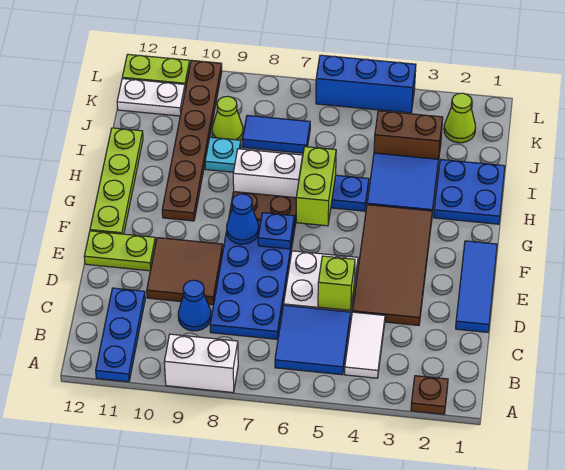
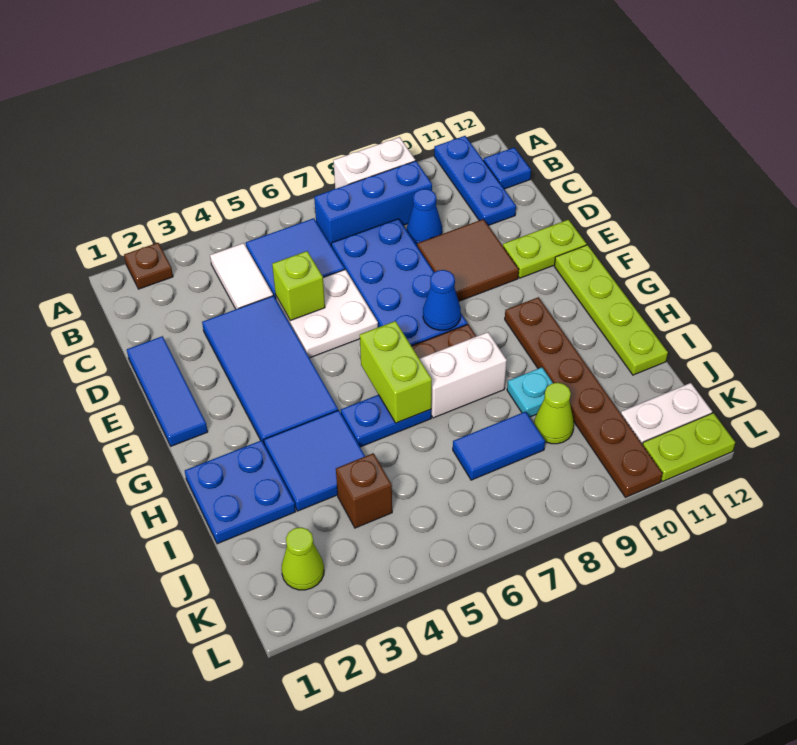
brown 2x4 tile [352,205,432,325] -> blue 2x4 tile [202,296,338,443]
blue 1x1 plate [258,213,294,249] -> blue 1x1 plate moved to [483,148,531,189]
brown 1x2 brick [374,111,443,163] -> brown 1x1 brick [336,453,392,528]
blue 1x3 brick [316,55,416,113] -> blue 1x3 brick moved to [314,161,432,245]

